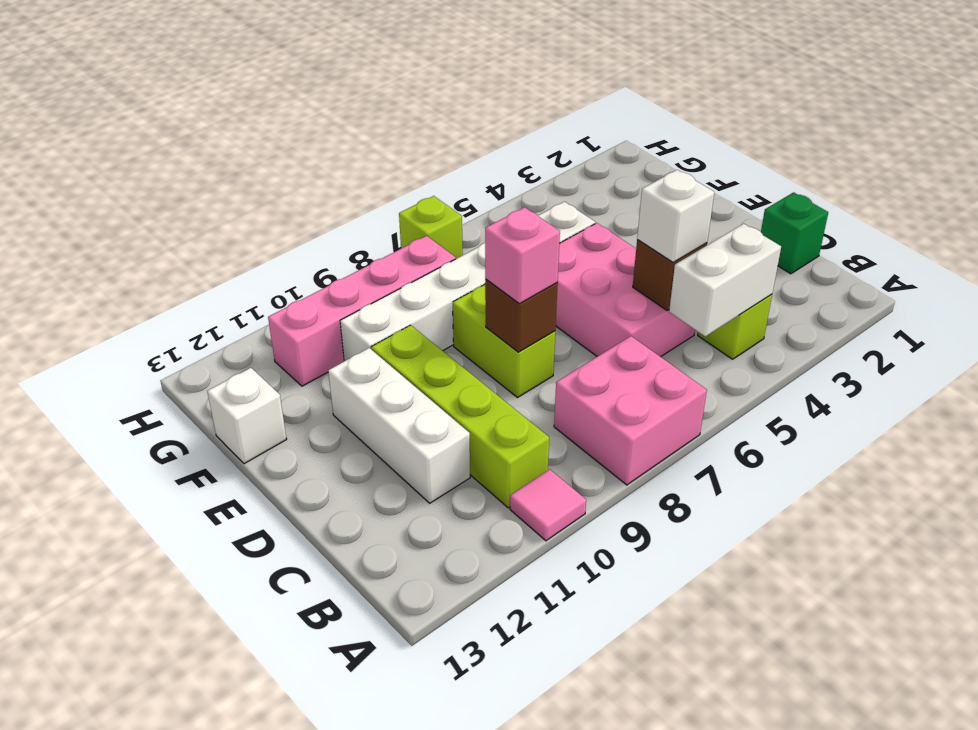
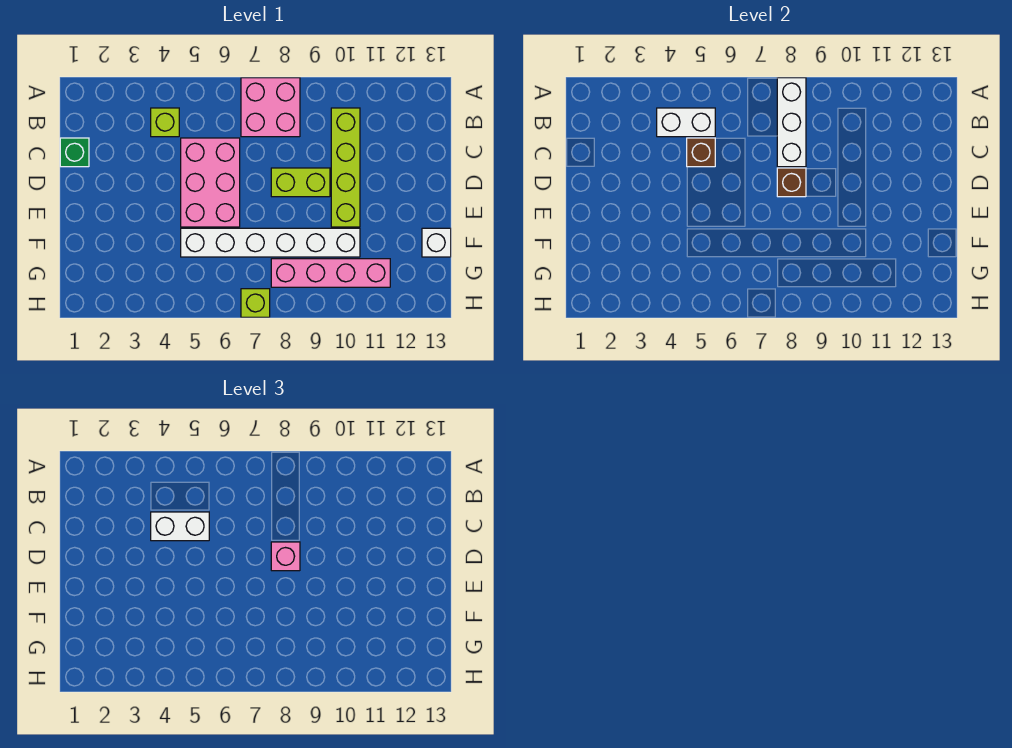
pink 1x1 tile [510,469,586,541] -> none
white 1x1 brick [637,170,714,262] -> white 1x2 brick [151,512,209,541]
white 1x3 brick [328,348,470,503] -> white 1x3 brick moved to [777,78,806,167]
lime 1x2 brick [453,284,555,397] -> lime 1x2 brick turned to [271,168,330,197]

